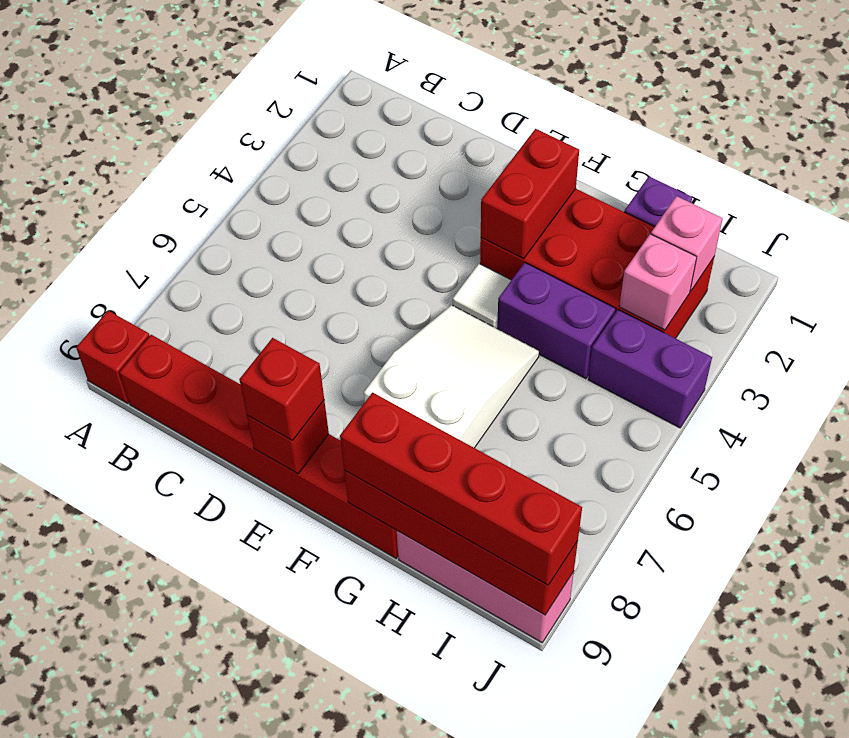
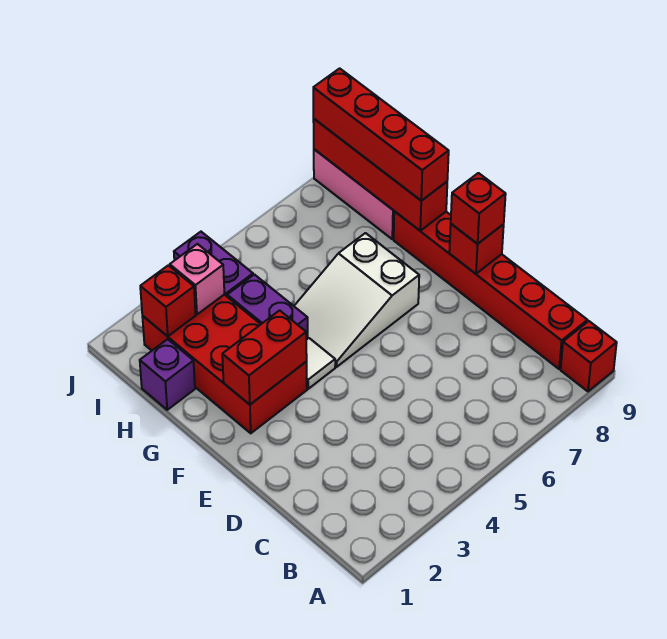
pink 1x1 brick [651,196,723,291] -> red 1x1 brick [140,265,196,336]

